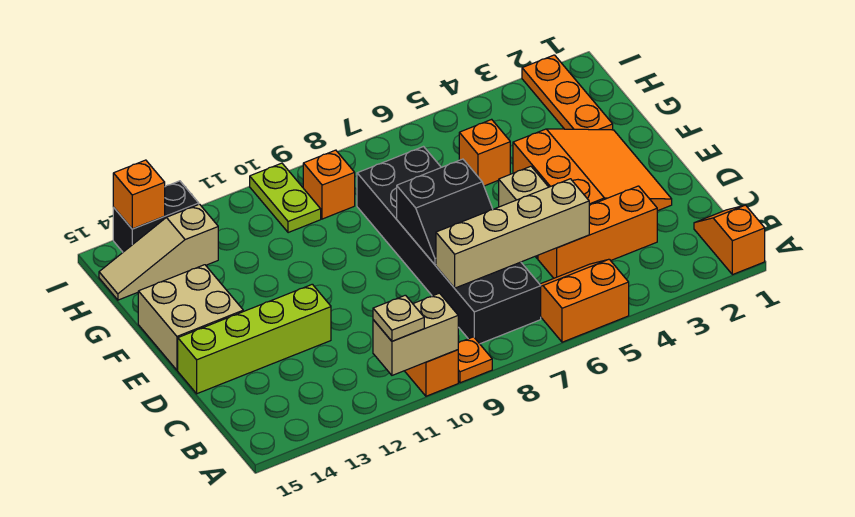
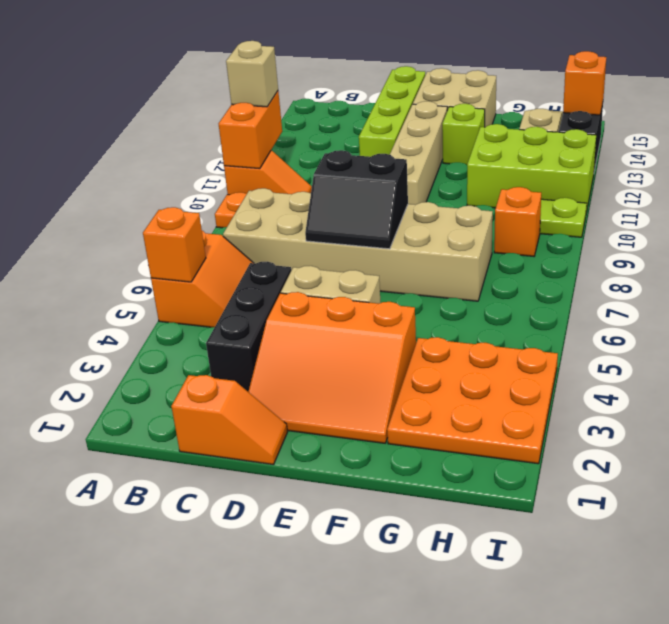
orange 1x2 slope [694,205,765,275] -> orange 1x2 slope moved to [171,375,287,465]
tan 1x2 brick [373,293,458,375] -> orange 1x2 brick [219,91,282,169]
tan 1x1 plate [373,295,424,341] -> tan 1x1 brick [226,41,278,107]
black 2x6 brick [357,147,541,344] -> tan 2x6 brick [223,188,493,301]
orange 1x3 brick [538,186,657,278] -> black 1x3 brick [206,262,291,391]
tan 1x4 brick [436,179,589,288] -> tan 1x4 brick moved to [390,101,447,205]
black 2x2 slope [397,159,493,265] -> black 2x2 slope turned to [305,150,408,249]
none -> lime 1x1 brick [442,104,485,165]
orange 1x3 plate [522,55,613,130] -> orange 3x3 plate [387,337,558,464]
orange 1x1 brick [459,119,510,186] -> orange 1x1 brick moved to [143,207,206,282]
none -> lime 2x3 brick [467,124,596,212]

